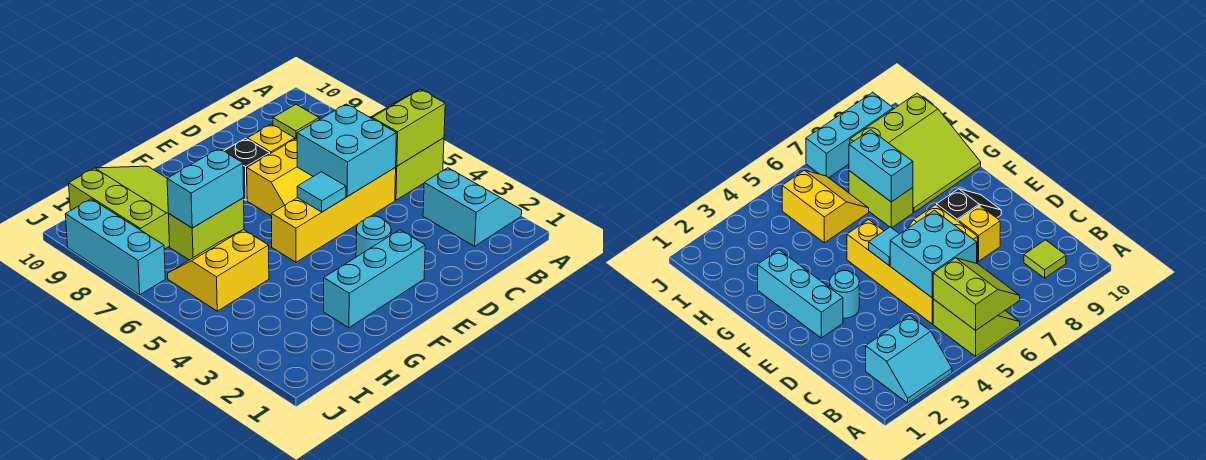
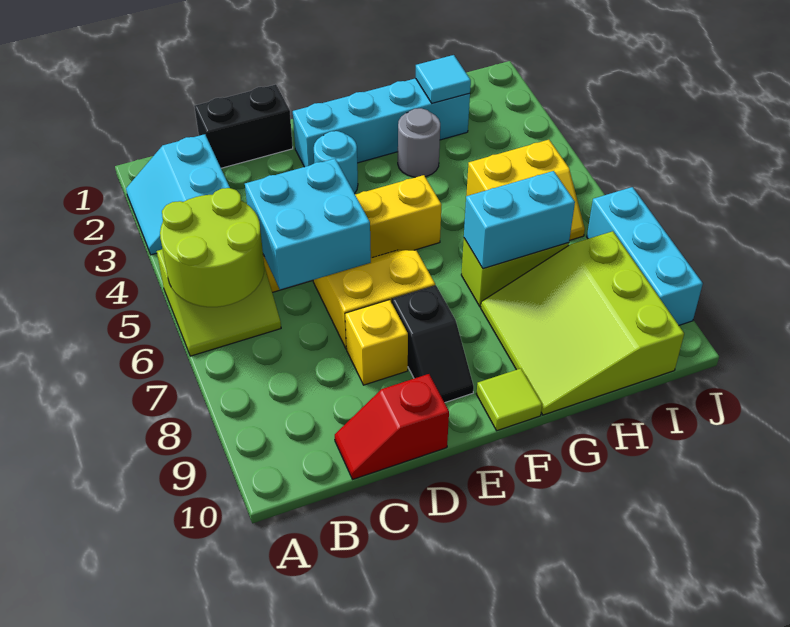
lime 2x2 slope [370,89,445,166] -> lime 2x2 round brick [160,188,264,307]
lime 1x1 tile [273,105,319,139] -> lime 1x1 tile moved to [476,368,542,431]
none -> black 1x2 brick [194,84,293,168]
none -> red 1x2 slope [335,374,449,479]
cyan 1x3 brick [324,230,425,328] -> cyan 1x4 brick [293,78,470,167]
cyan 1x1 tile [297,172,346,212] -> cyan 1x1 tile moved to [415,55,471,103]
none -> grey 1x1 round brick [398,108,440,177]

